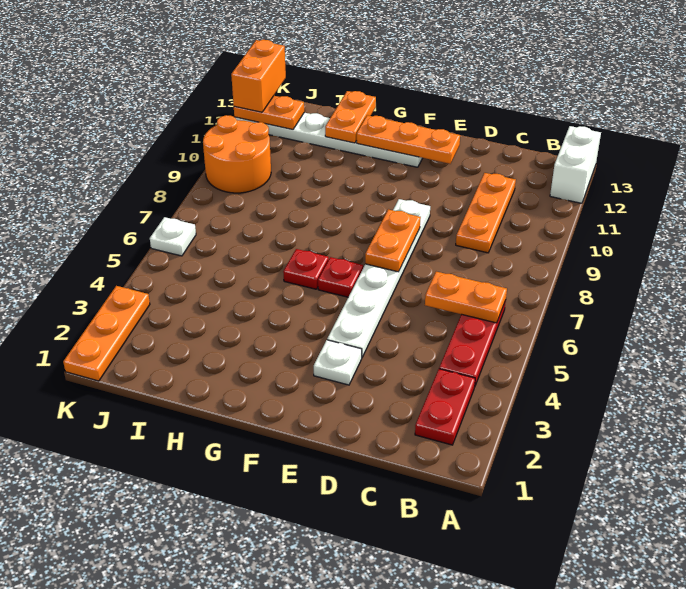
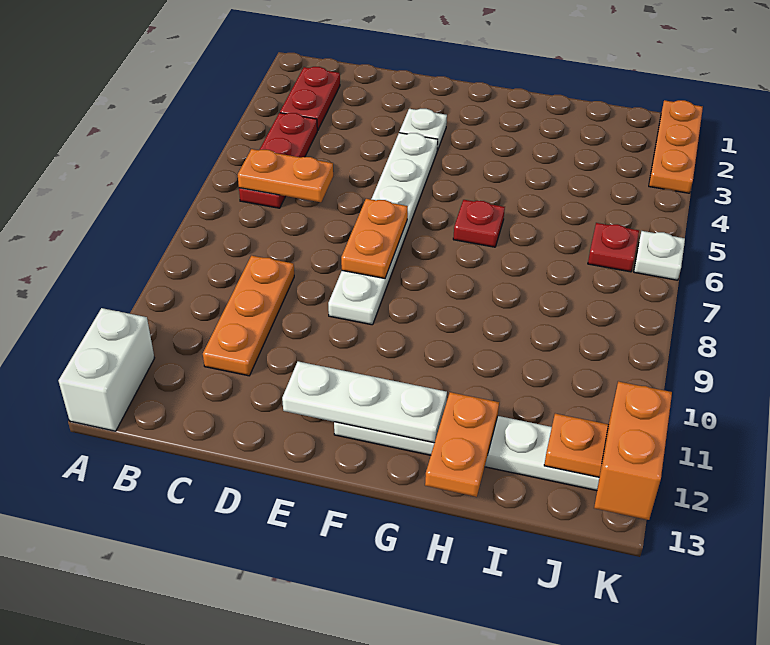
orange 1x3 plate [357,115,460,164] -> white 1x3 plate [282,361,447,443]
red 1x1 plate [318,257,363,297] -> red 1x1 plate moved to [588,223,639,272]
orange 2x2 round brick [203,115,271,193] -> none

